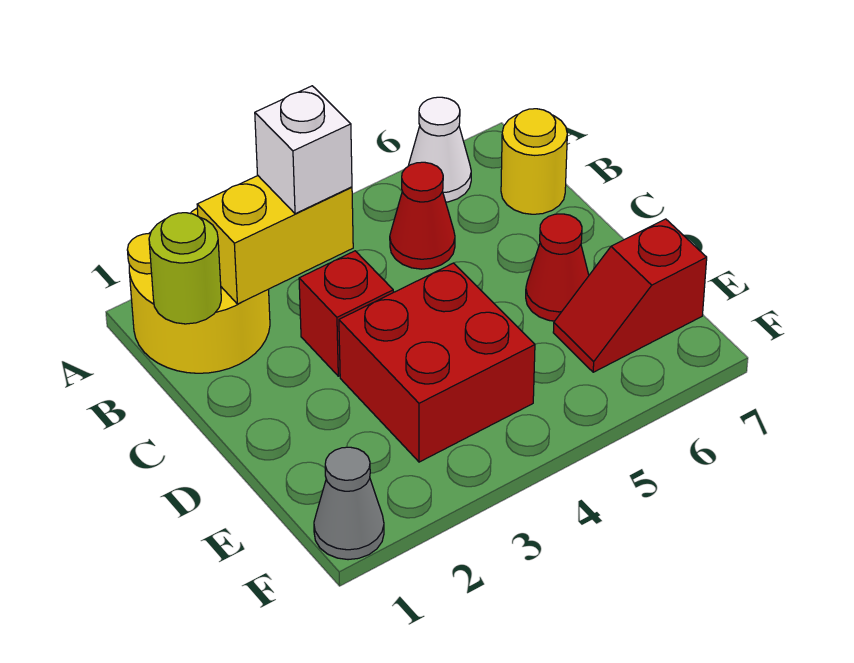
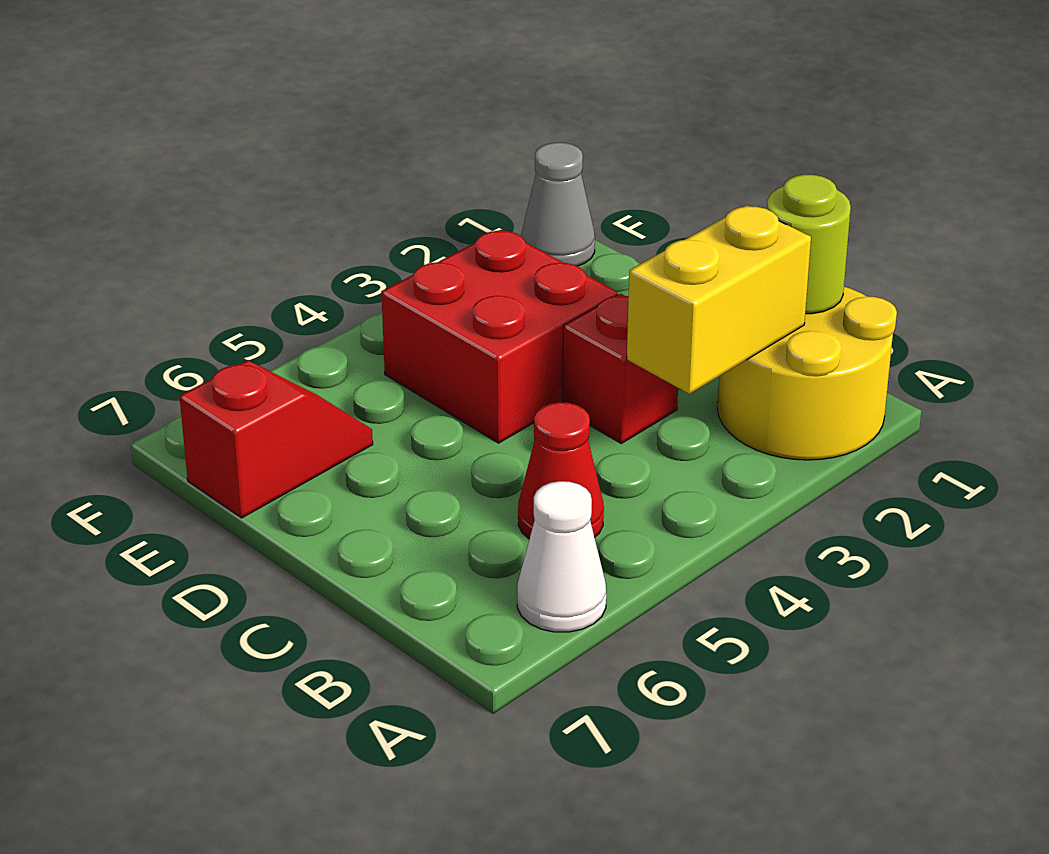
white 1x1 brick [255,86,352,214] -> none
yellow 1x1 round brick [501,109,567,214] -> none
red 1x1 cone [526,214,589,321] -> none

